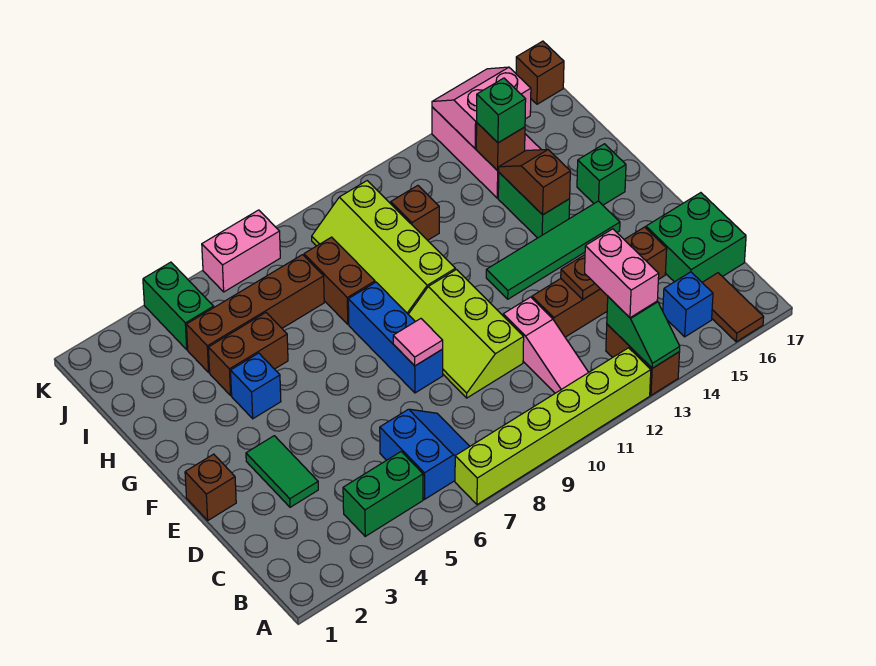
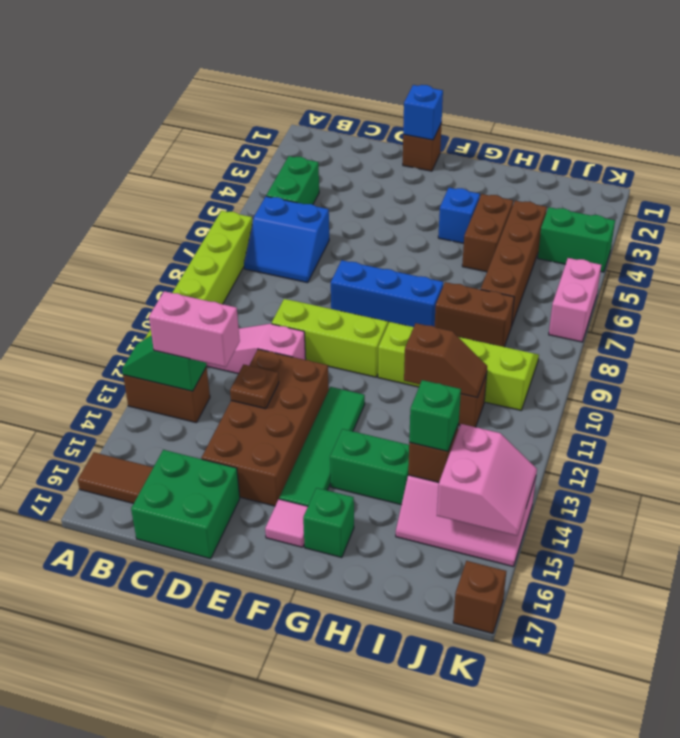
blue 1x1 brick [663,272,713,337] -> blue 1x1 brick moved to [403,85,443,140]
green 1x2 tile [246,436,318,507] -> none
brown 1x4 brick [532,227,667,337] -> brown 2x4 brick [202,349,329,506]
pink 1x1 tile [393,319,443,366] -> pink 1x1 tile moved to [265,499,308,547]
brown 1x2 slope [498,149,570,215] -> brown 1x2 slope moved to [404,323,487,398]

